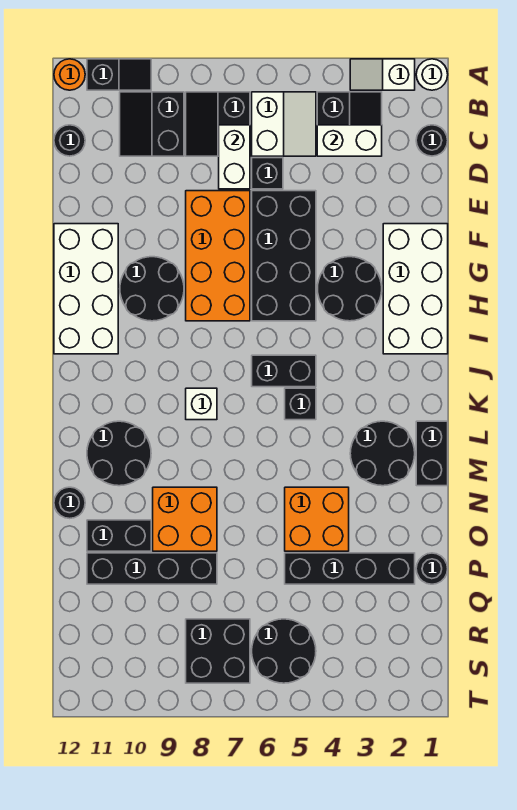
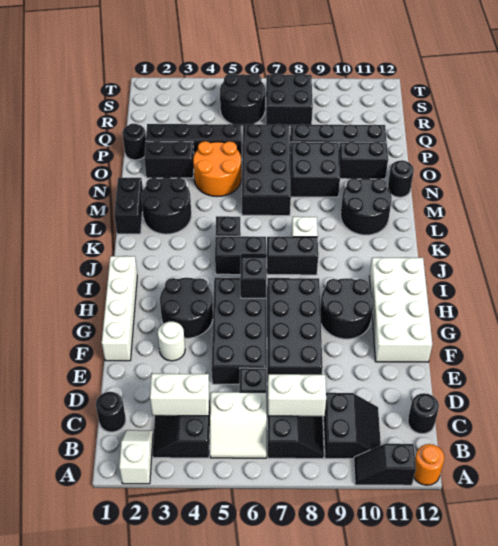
white 1x1 round brick [416,59,448,90] -> white 1x1 round brick moved to [158,321,185,361]
white 1x2 slope [350,59,415,90] -> white 1x2 slope turned to [119,430,153,484]
white 2x2 slope [252,92,316,156] -> white 2x2 slope turned to [210,392,267,458]
white 1x2 brick [219,125,250,189] -> white 1x2 brick turned to [268,374,326,416]
orange 2x4 brick [186,191,250,321] -> black 2x4 brick [267,278,323,384]
white 2x4 brick [383,224,448,354] -> white 1x4 brick [102,256,137,361]
none -> black 1x2 slope [240,253,267,298]
none -> black 1x2 brick [267,237,318,275]
none -> black 2x4 brick [242,124,291,216]
orange 2x2 brick [285,487,349,551] -> orange 2x2 round brick [193,141,241,197]
orange 2x2 brick [153,487,217,551] -> black 2x2 brick [290,142,340,197]
none -> black 1x2 brick [144,141,194,178]

